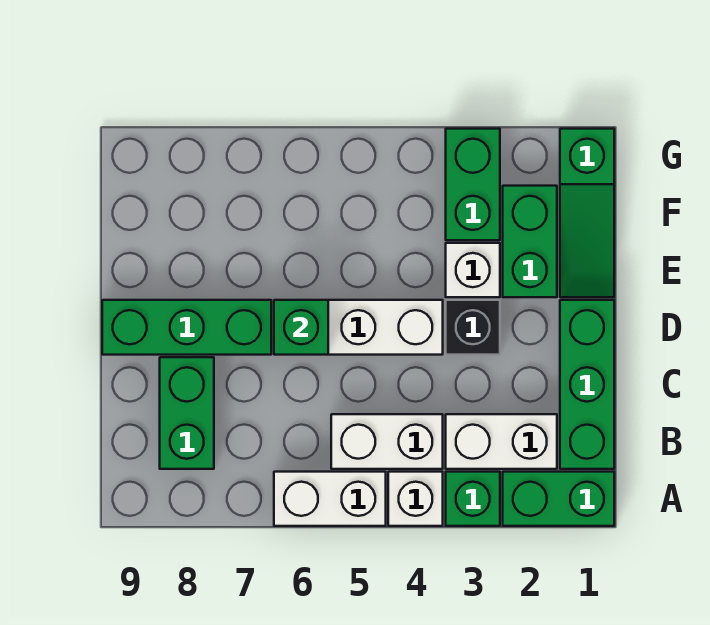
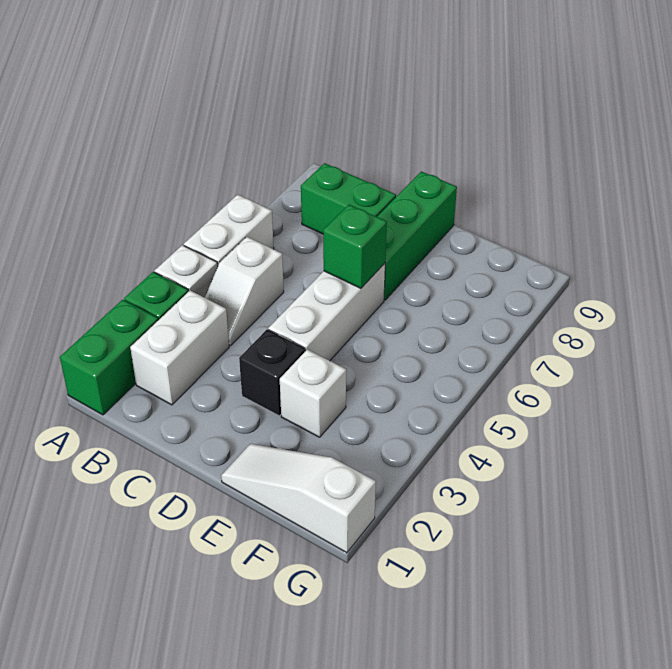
green 1x3 brick [560,300,614,469] -> none
white 1x2 brick [331,414,443,469] -> white 1x2 slope [205,237,284,346]
green 1x3 slope [560,129,614,297] -> white 1x3 slope [221,444,376,553]
green 1x2 brick [503,186,557,297] -> none
green 1x2 brick [446,129,500,240] -> none

